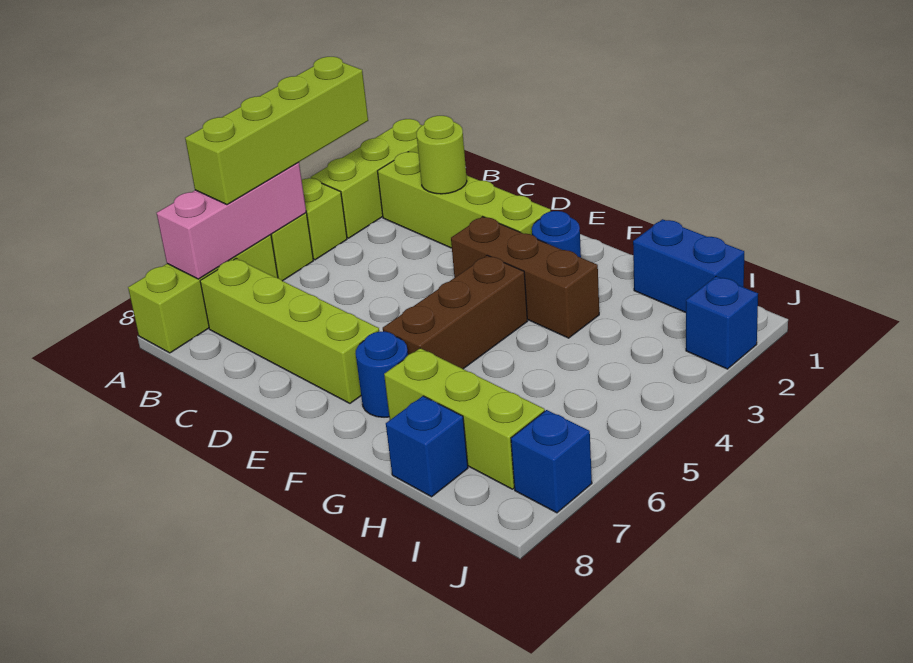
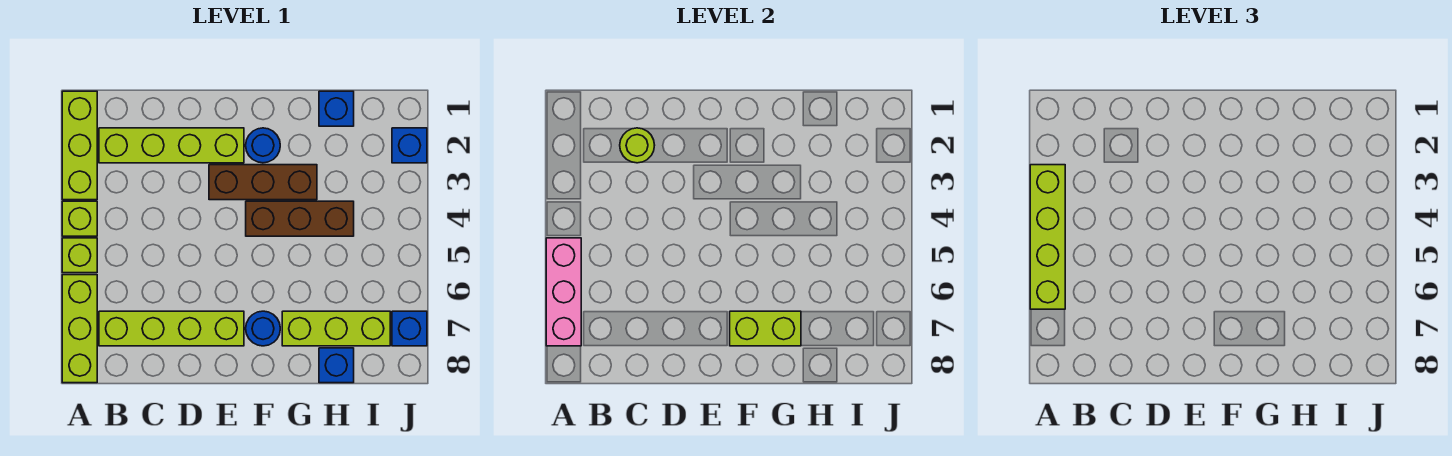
brown 1x3 brick [383,255,527,369] -> brown 1x3 brick turned to [246,201,354,236]
none -> lime 1x2 brick [730,311,801,346]
blue 1x2 brick [633,219,744,313] -> blue 1x1 brick [319,91,354,126]

